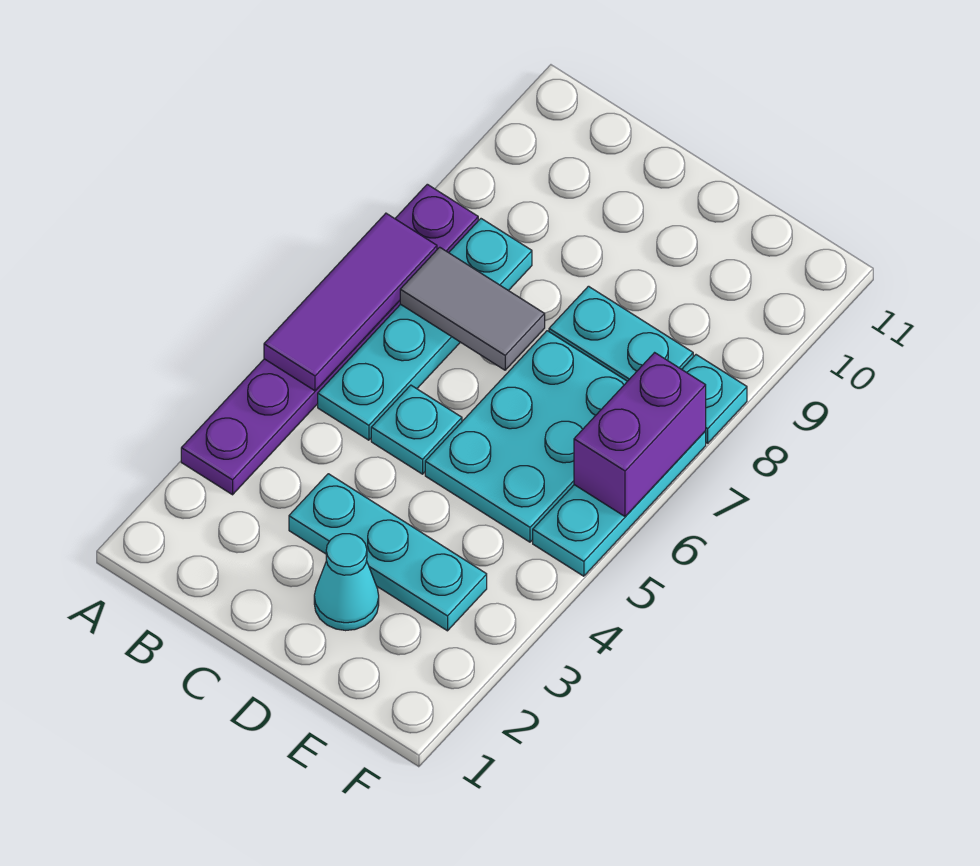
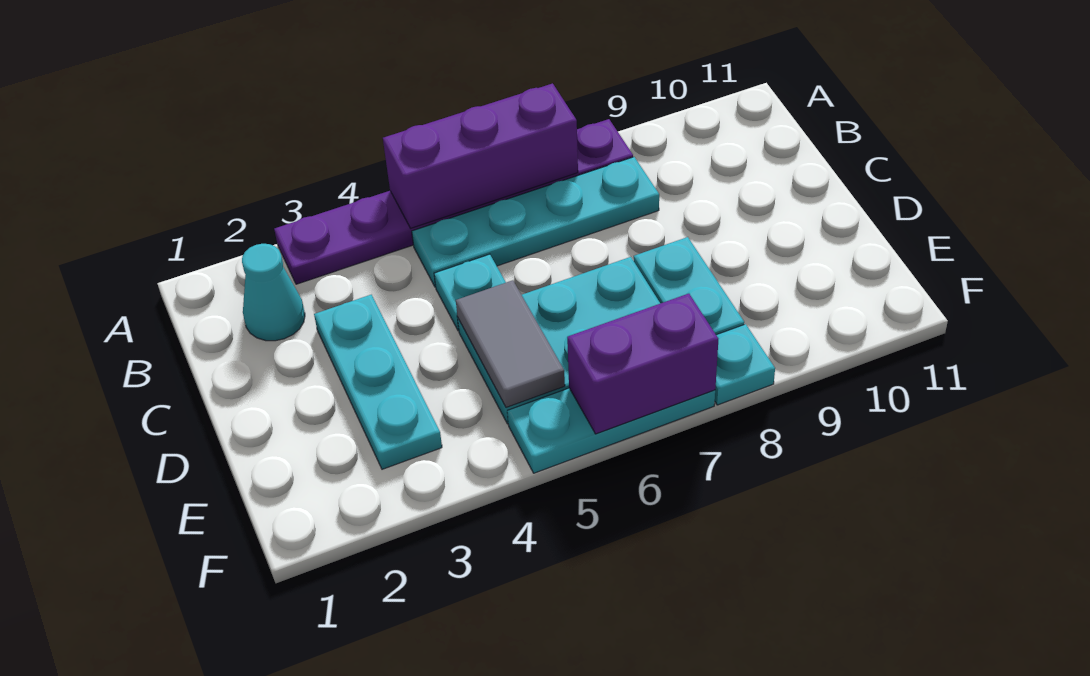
purple 1x3 tile [264,213,437,391] -> purple 1x3 brick [383,83,578,228]
grey 1x2 tile [400,247,545,370] -> grey 1x2 tile moved to [456,280,565,407]
cyan 1x1 cone [314,534,379,631] -> cyan 1x1 cone moved to [242,244,305,341]

